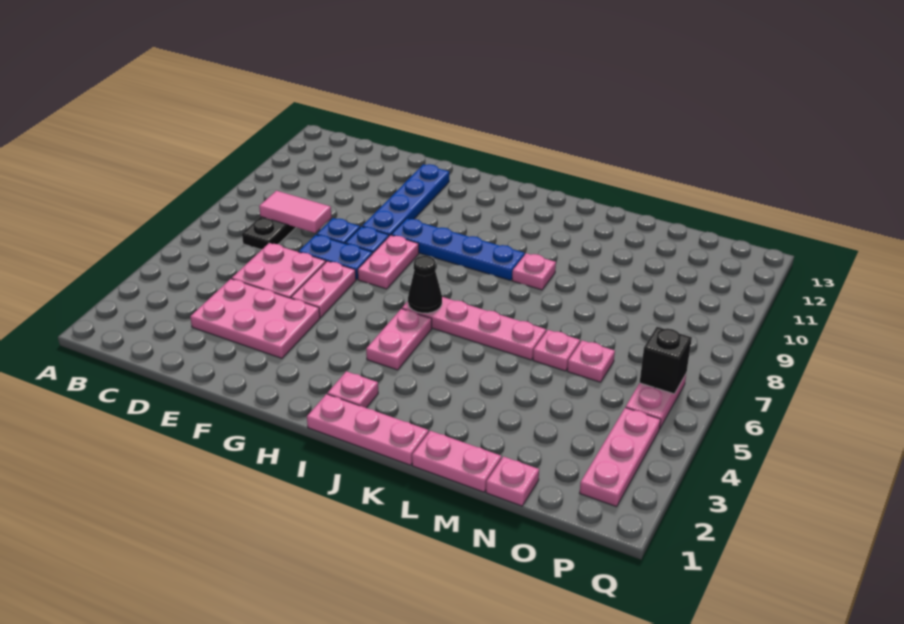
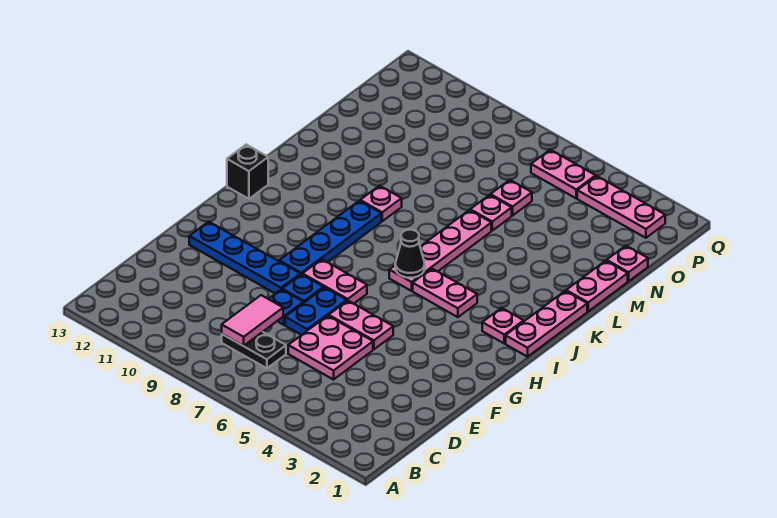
pink 2x3 plate [190,279,320,358] -> none
black 1x1 brick [640,327,692,394] -> black 1x1 brick moved to [227,145,268,199]

